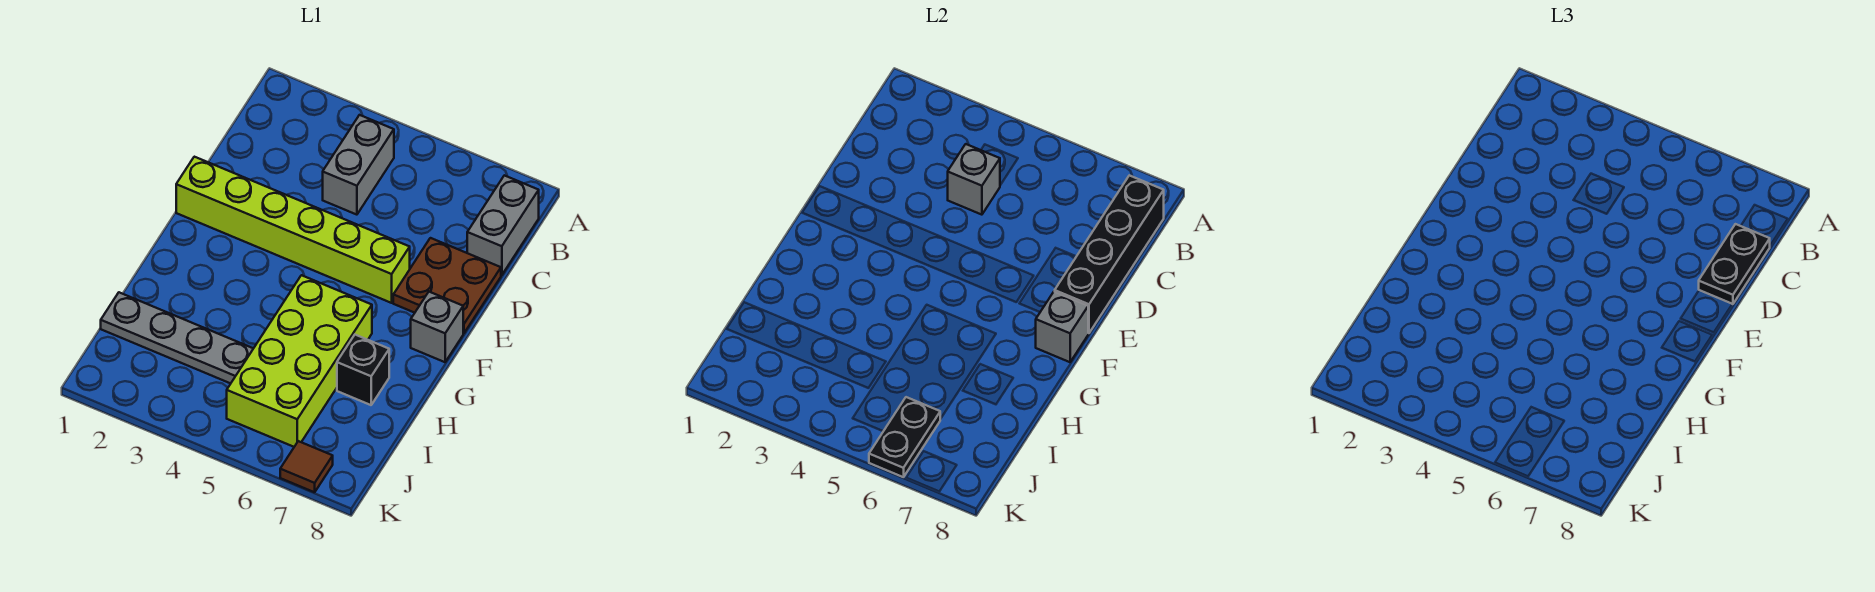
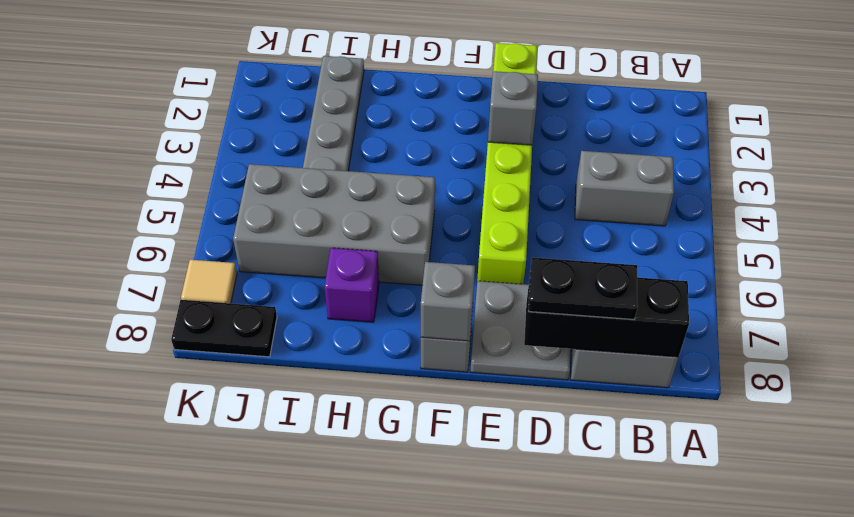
black 1x4 brick [1055,175,1164,333] -> black 1x3 brick [524,277,689,357]
grey 1x1 brick [948,144,1000,215] -> grey 1x1 brick moved to [488,71,538,145]
brown 2x2 plate [393,238,501,333] -> grey 2x2 plate [470,281,570,380]
lime 2x4 brick [227,275,372,447] -> grey 2x4 brick [233,164,435,285]
black 1x1 brick [337,335,389,405] -> purple 1x1 brick [325,248,379,322]
black 1x2 plate [869,397,940,477] -> black 1x2 plate moved to [171,300,277,357]
brown 1x1 tile [280,441,333,492] -> tan 1x1 tile [181,260,237,303]

